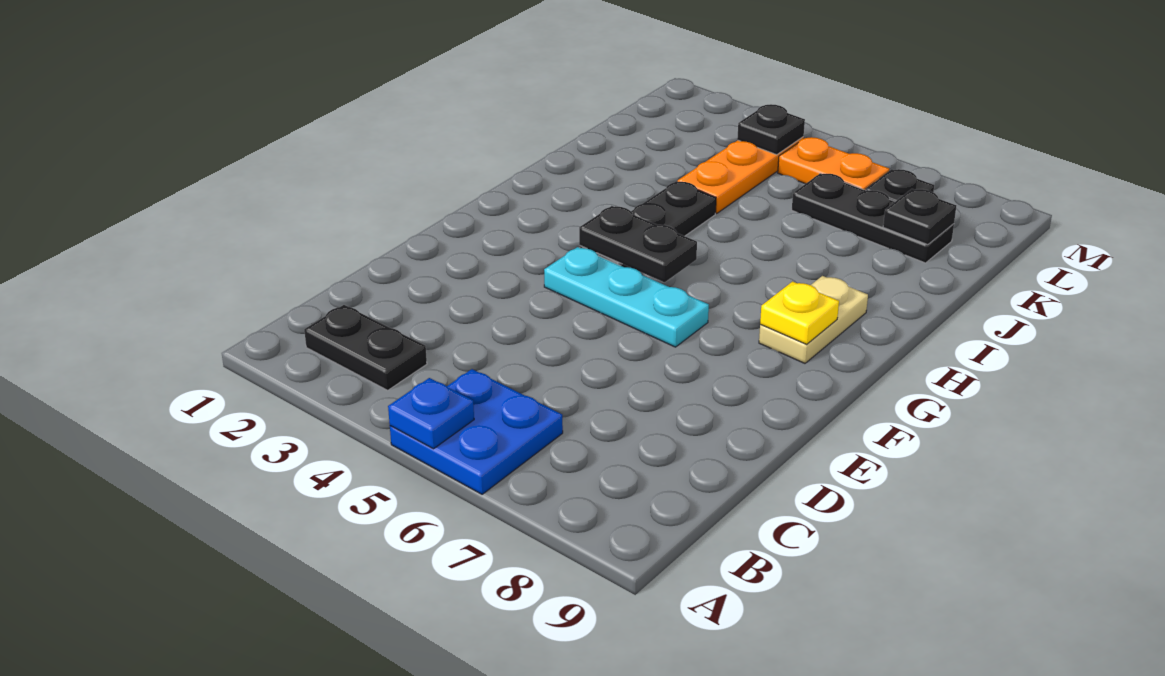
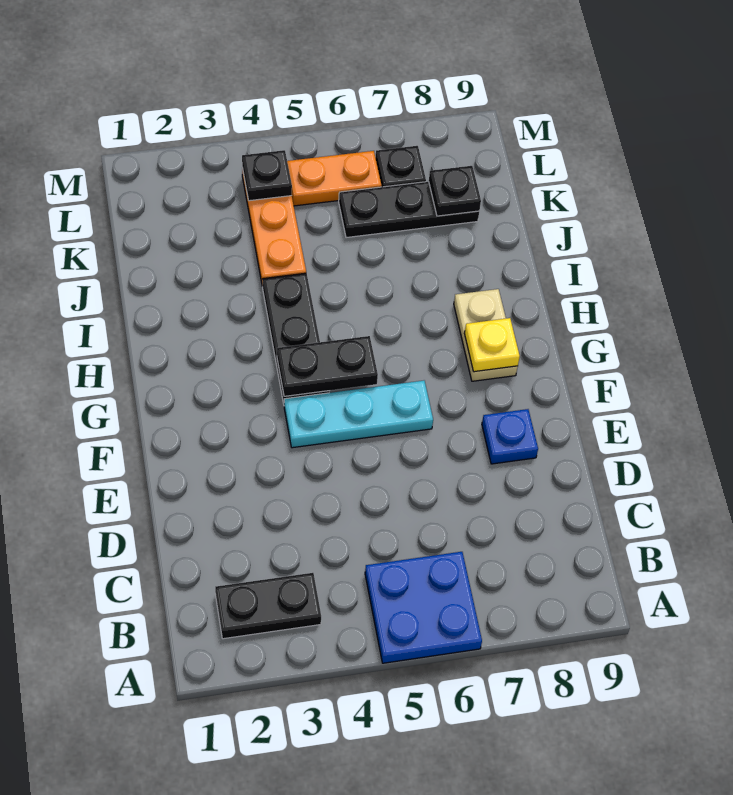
blue 1x1 plate [388,378,474,449] -> blue 1x1 plate moved to [482,409,538,464]

